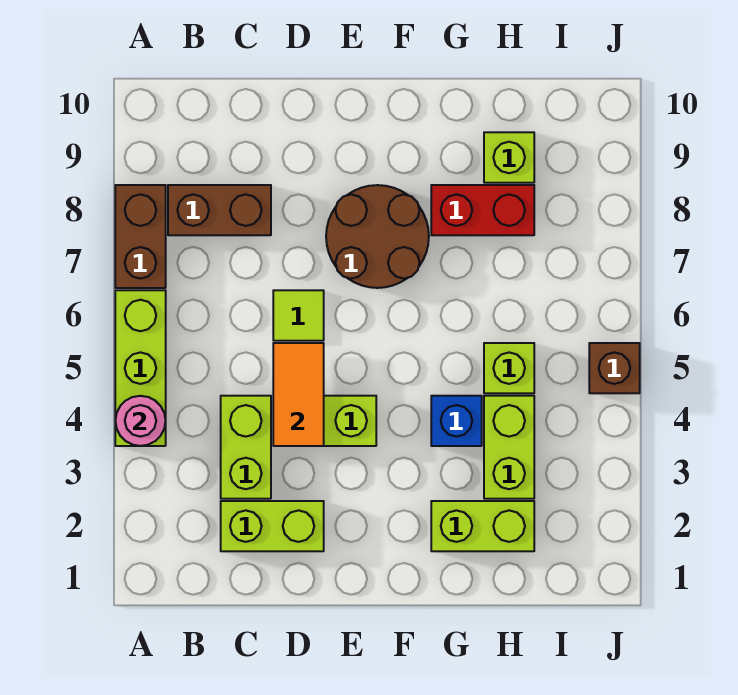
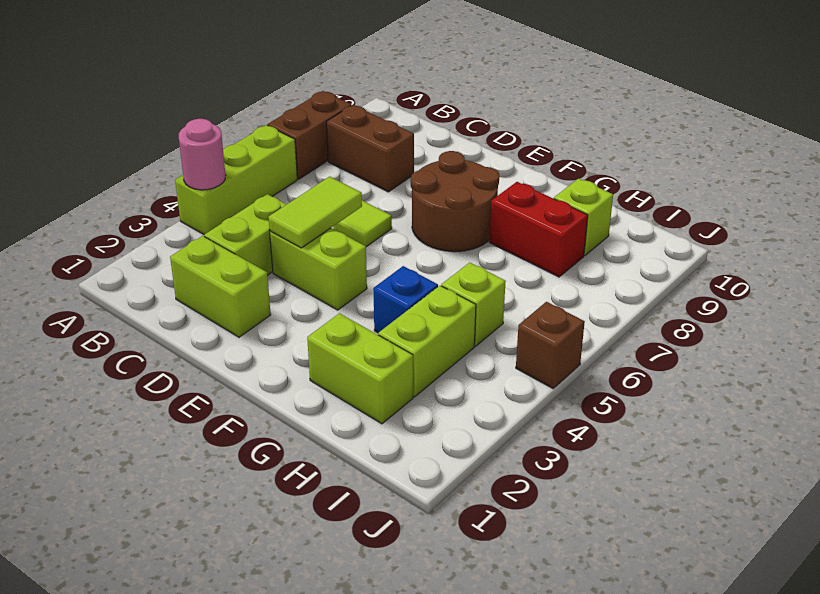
orange 1x2 tile [273,343,324,446] -> lime 1x2 tile [269,176,362,248]

